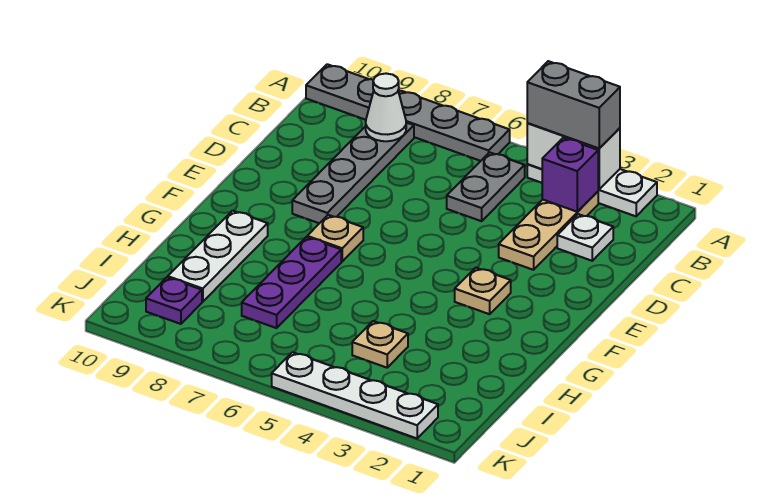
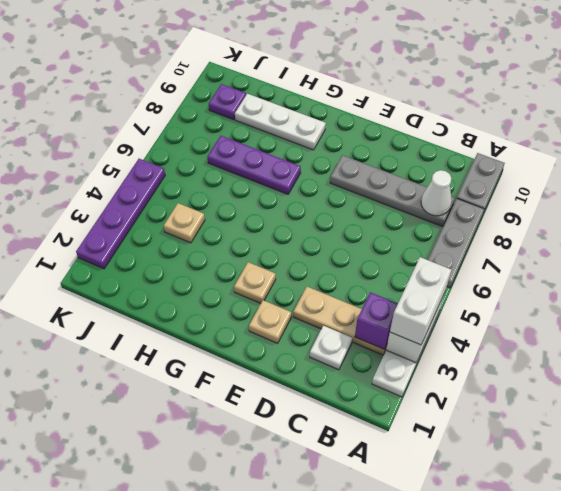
grey 1x2 brick [527,61,620,148] -> white 1x2 brick [390,257,451,345]
grey 1x2 plate [447,152,525,221] -> none
tan 1x1 plate [307,215,363,261] -> tan 1x1 plate moved to [249,300,291,343]
white 1x4 plate [272,352,438,438] -> purple 1x4 plate [76,159,165,269]

